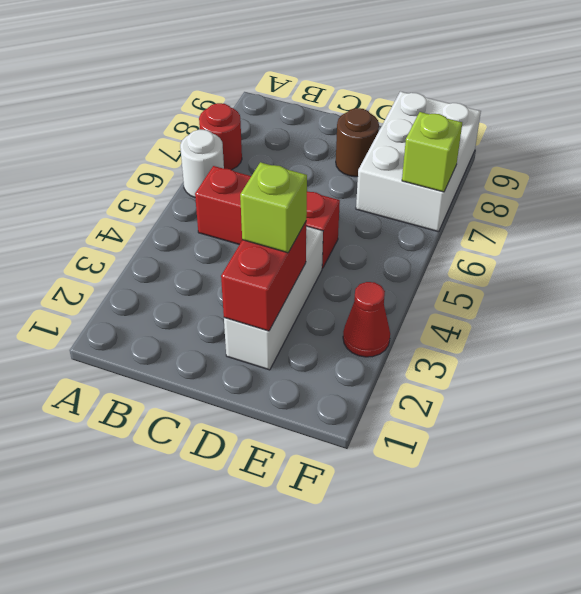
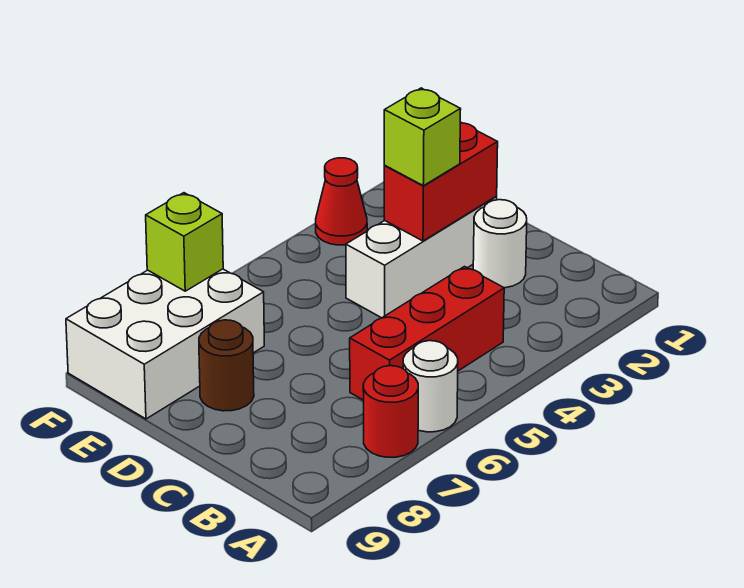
red 1x3 brick [195,166,340,268] -> red 1x3 brick turned to [350,267,504,400]
none -> white 1x1 round brick [473,200,527,288]

